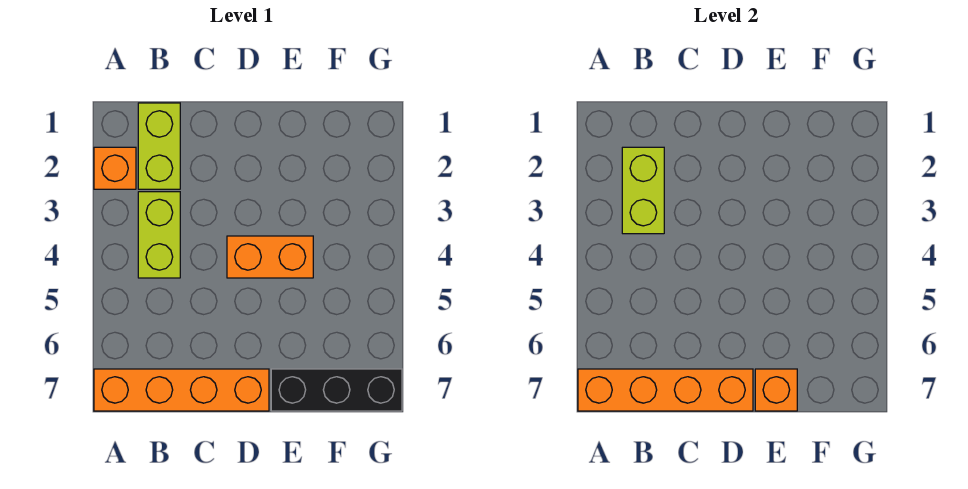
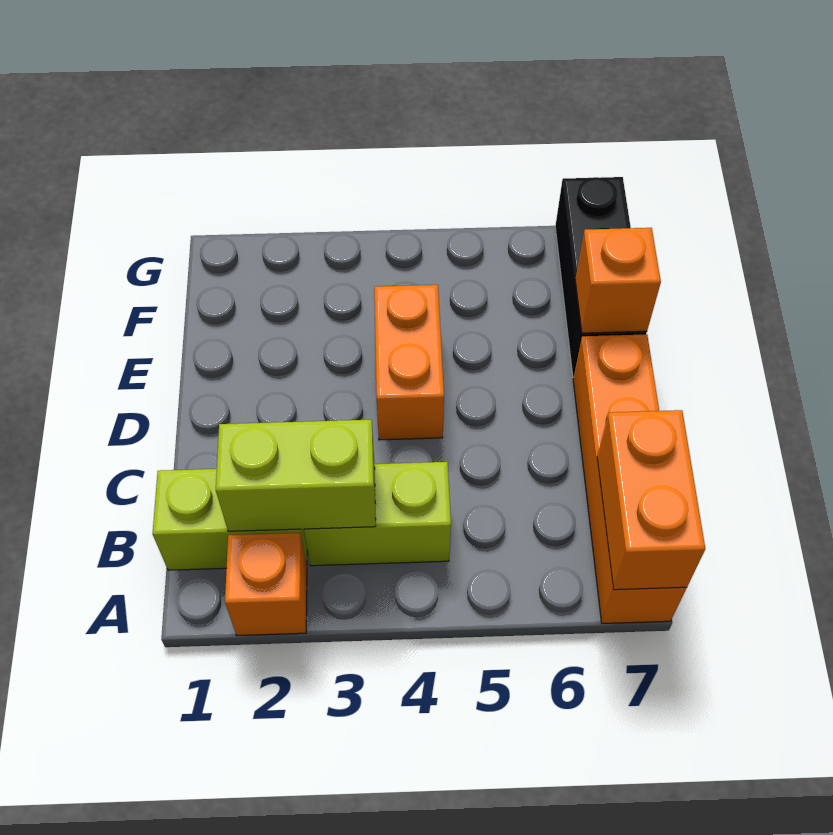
orange 1x4 brick [578,369,753,411] -> orange 1x2 brick [597,410,705,590]

